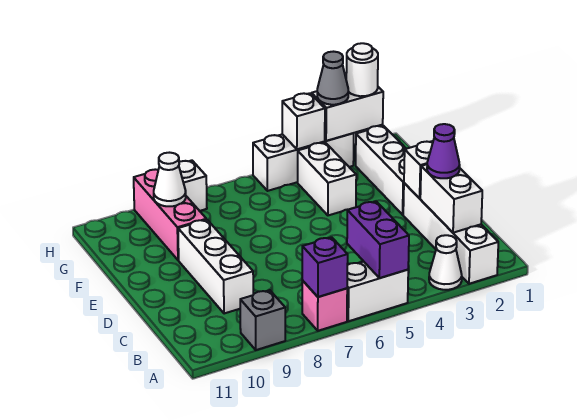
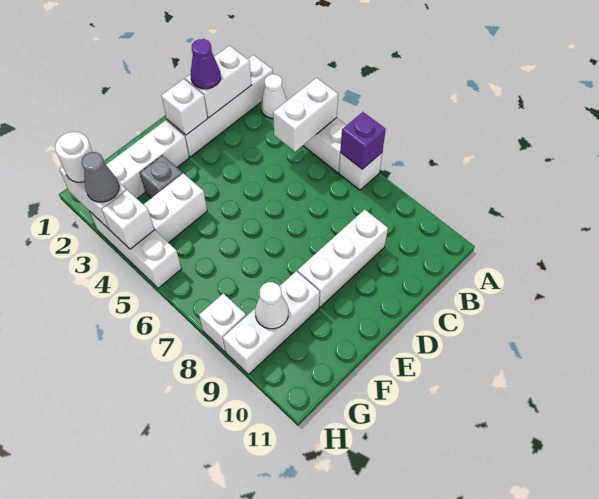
purple 1x2 brick [347,201,409,278] -> white 1x2 brick [273,78,338,152]
pink 1x1 brick [302,280,347,331] -> white 1x1 brick [339,153,382,190]
grey 1x1 brick [240,290,285,350] -> grey 1x1 brick moved to [140,155,183,198]
pink 1x3 brick [134,169,206,260] -> white 1x3 brick [223,271,320,374]

